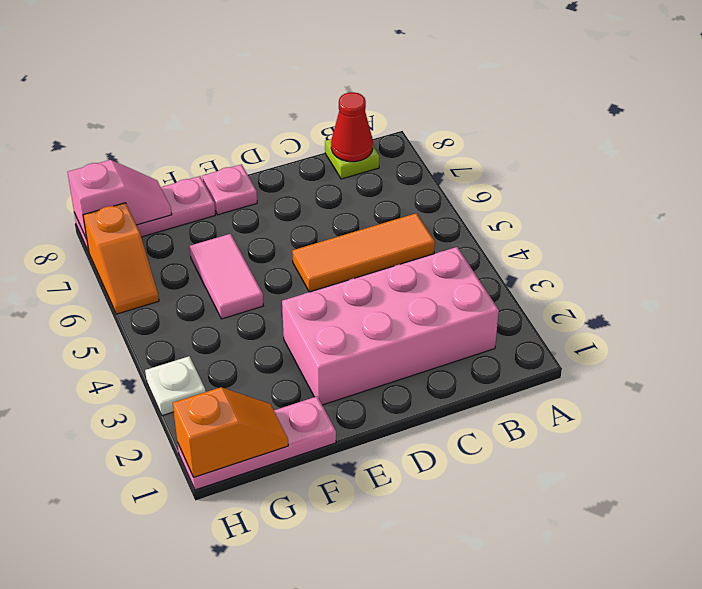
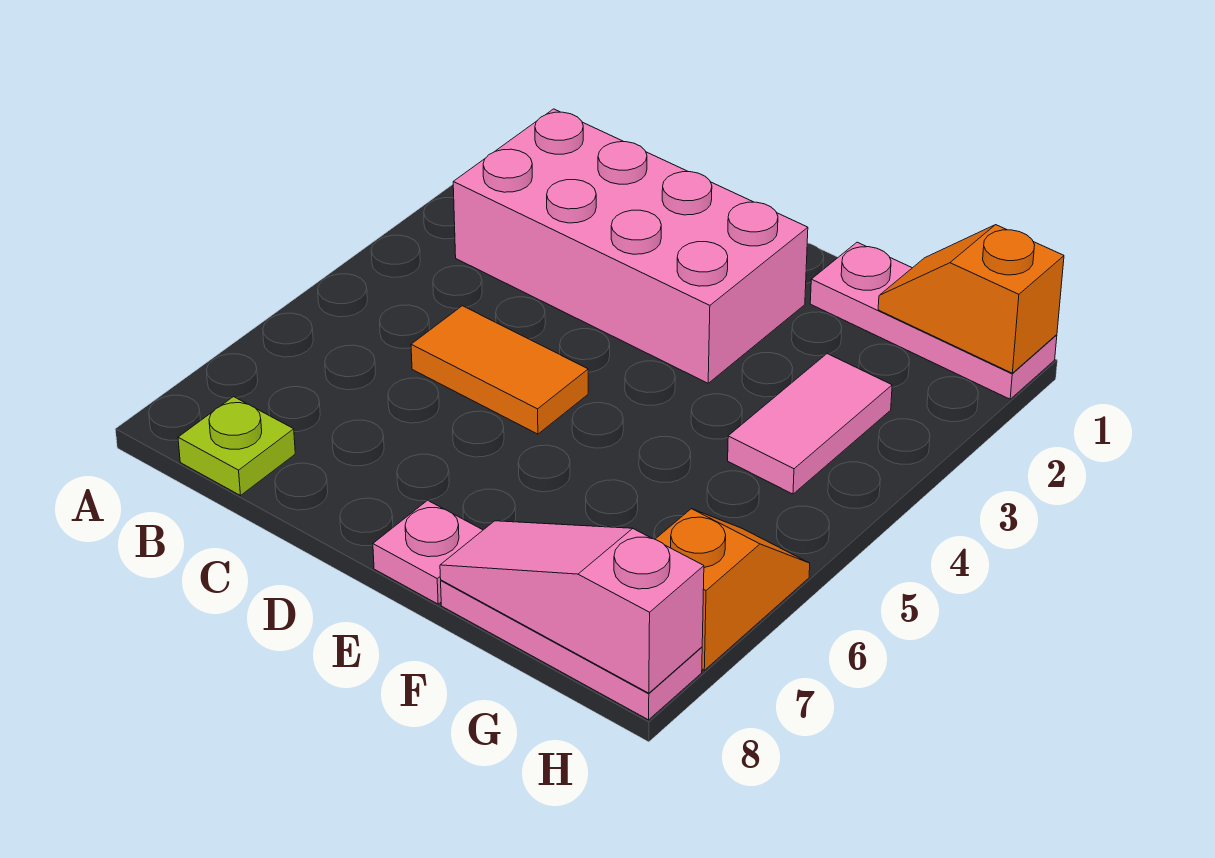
orange 1x3 tile [292,213,435,292] -> orange 1x2 tile [411,306,588,434]
red 1x1 cone [331,92,373,162] -> none
pink 1x2 tile [190,234,263,319] -> pink 1x2 tile moved to [728,354,892,494]
pink 1x2 slope [68,160,172,239] -> pink 1x3 slope [440,521,704,693]
white 1x1 plate [145,356,206,416] -> none

